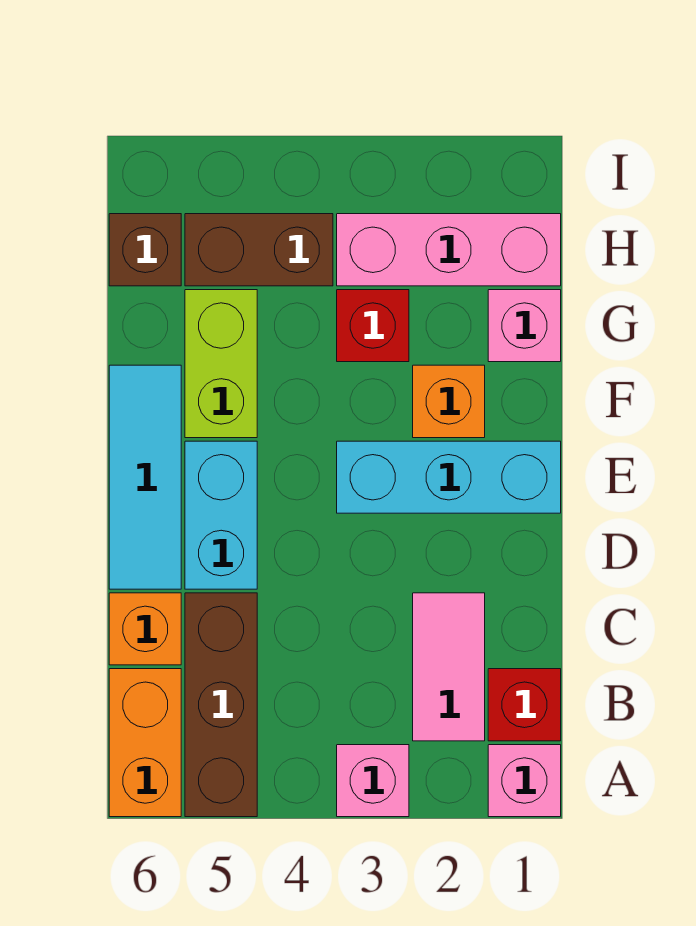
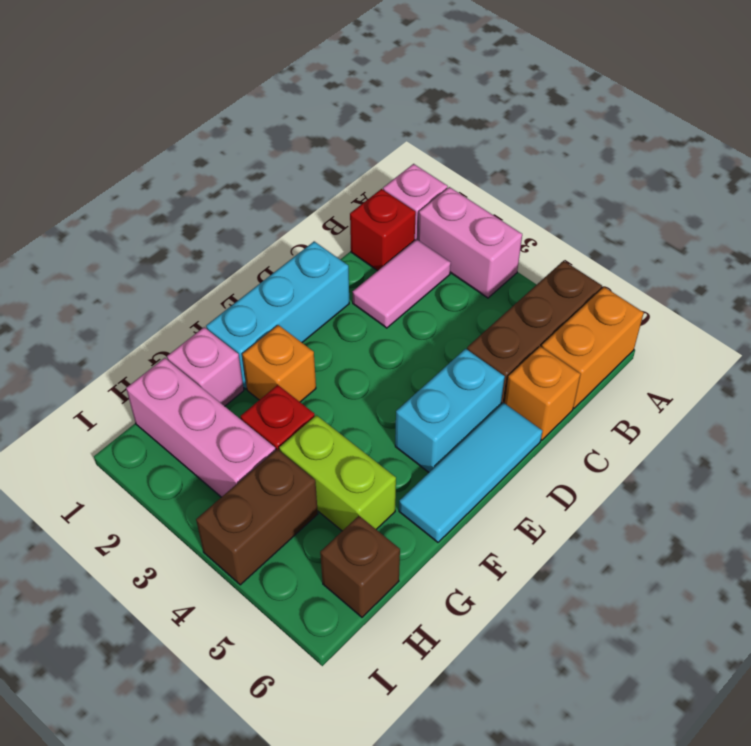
pink 1x1 brick [337,745,409,817] -> pink 1x2 brick [418,187,522,298]
cyan 1x3 brick [337,441,561,513] -> cyan 1x3 brick turned to [206,241,349,389]
lime 1x2 brick [185,290,257,438] -> lime 1x2 brick turned to [279,415,396,531]
brown 1x2 brick [185,214,333,286] -> brown 1x2 brick turned to [196,449,318,585]

